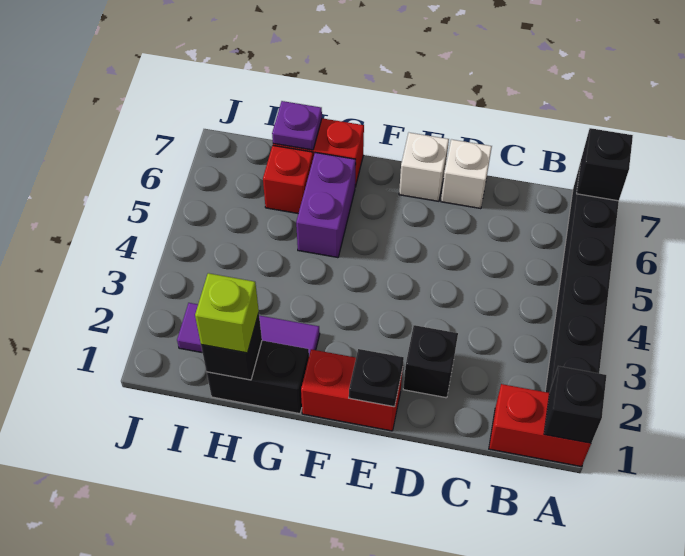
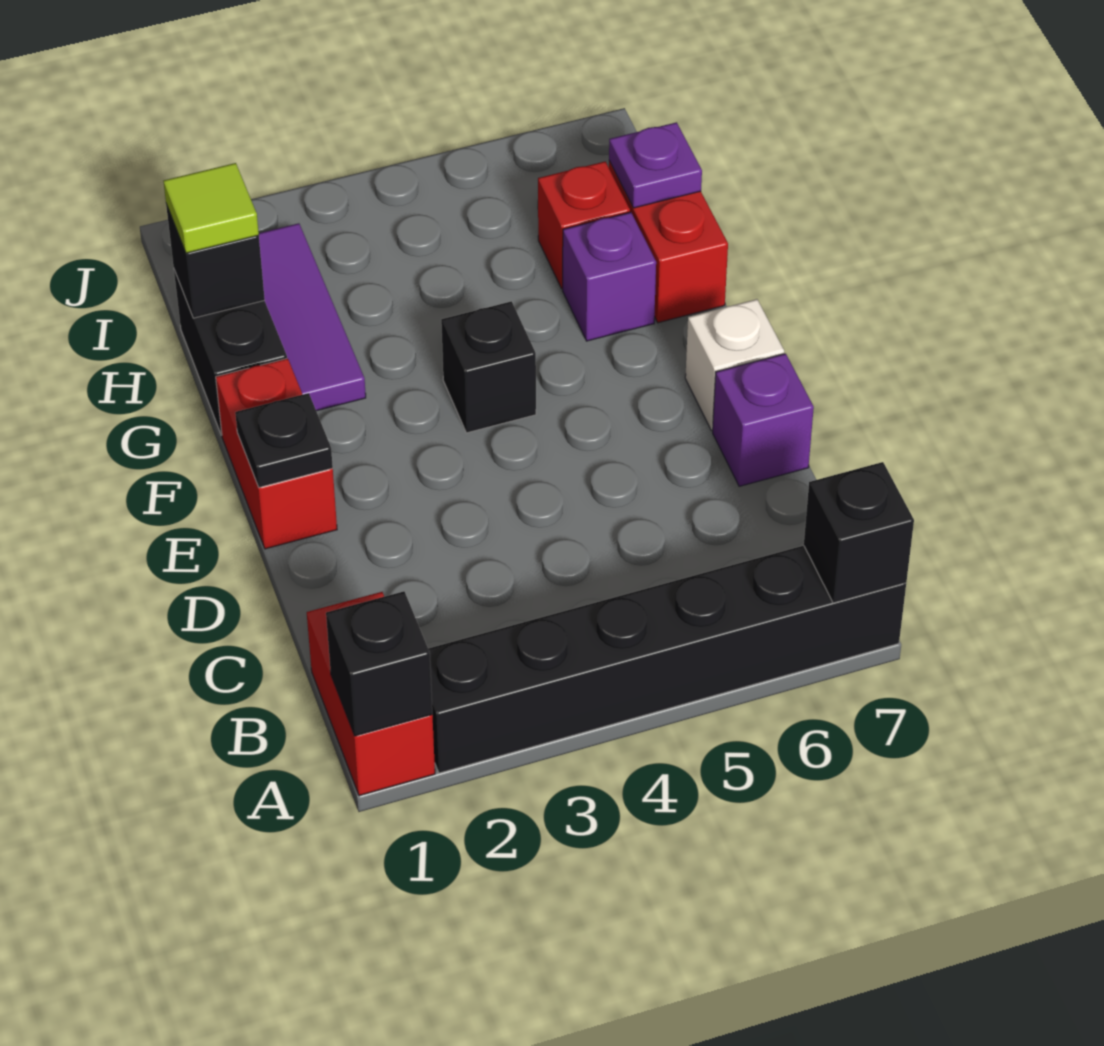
black 1x1 brick [403,325,458,398] -> black 1x1 brick moved to [441,301,536,433]
white 1x1 brick [441,139,492,209] -> purple 1x1 brick [713,354,814,486]
purple 1x2 brick [296,153,356,258] -> purple 1x1 brick [563,212,656,341]
lime 1x1 brick [195,273,259,353] -> lime 1x1 tile [163,163,259,253]

